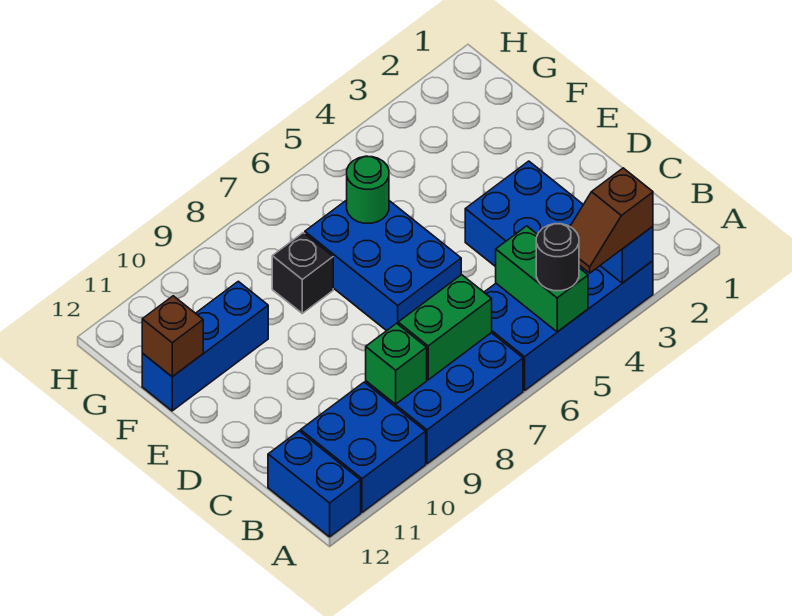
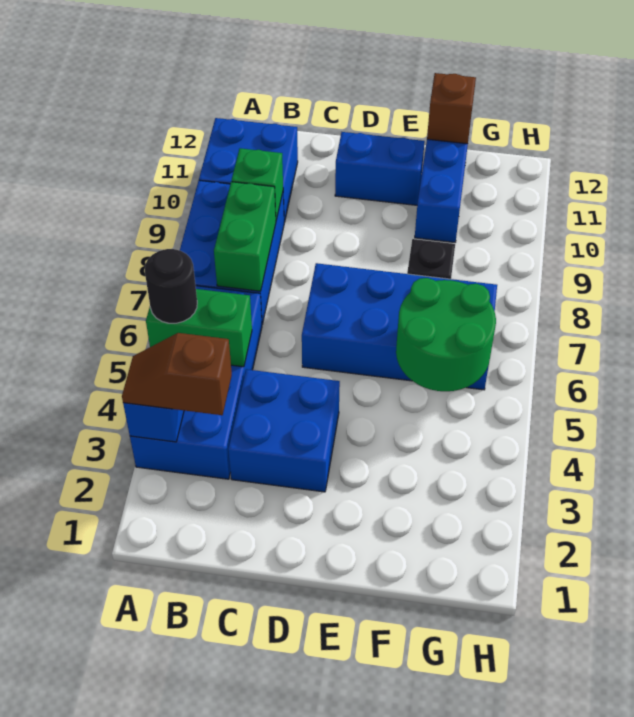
brown 1x2 slope [570,168,653,273] -> brown 1x2 slope turned to [122,333,232,415]
blue 1x2 brick [268,431,361,537] -> blue 1x2 brick moved to [335,132,425,205]
blue 2x3 brick [305,200,461,331] -> blue 2x4 brick [302,263,497,390]
green 1x1 round brick [347,156,389,223] -> green 2x2 round brick [396,278,496,391]

